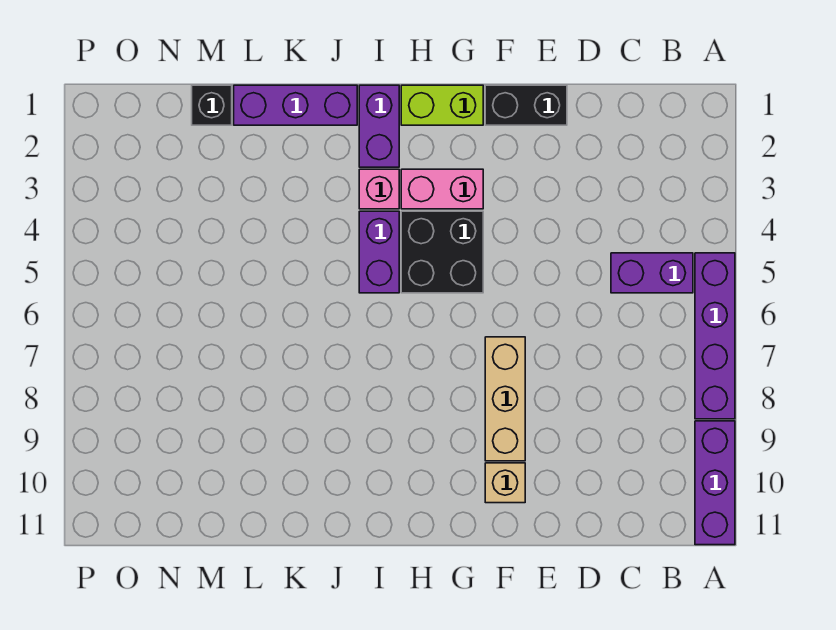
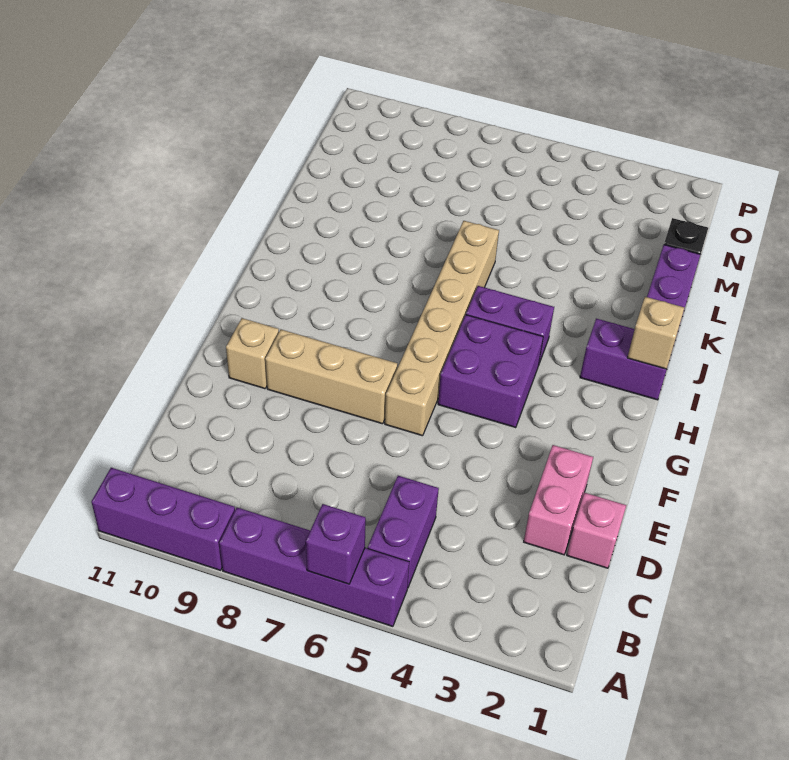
none -> purple 1x1 brick [306,504,366,584]
black 1x2 brick [485,85,567,125] -> none
none -> tan 1x6 brick [385,221,499,436]
lime 1x2 brick [401,85,483,125] -> none
pink 1x2 brick [401,169,483,209] -> pink 1x2 brick moved to [524,445,593,555]
black 2x2 brick [401,211,483,293] -> purple 2x2 brick [438,315,543,428]
none -> tan 1x1 brick [627,297,684,369]
pink 1x1 brick [359,169,399,209] -> pink 1x1 brick moved to [567,493,626,568]

